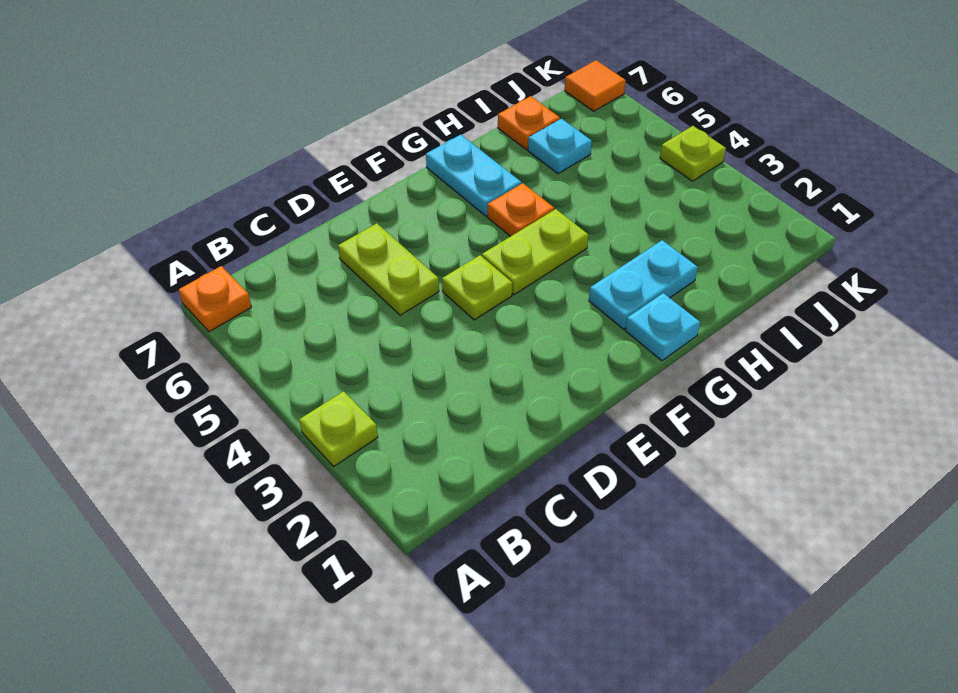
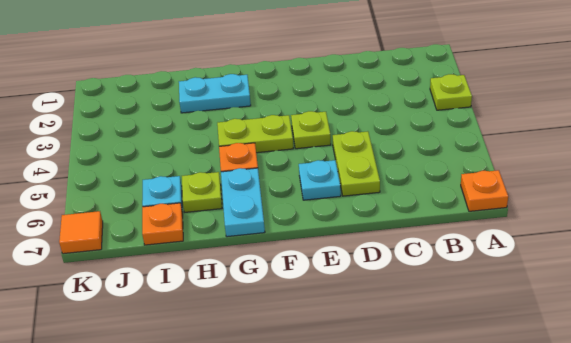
cyan 1x1 plate [626,293,700,361] -> cyan 1x1 plate moved to [299,160,341,200]
lime 1x1 plate [660,126,726,181] -> lime 1x1 plate moved to [182,172,222,212]

